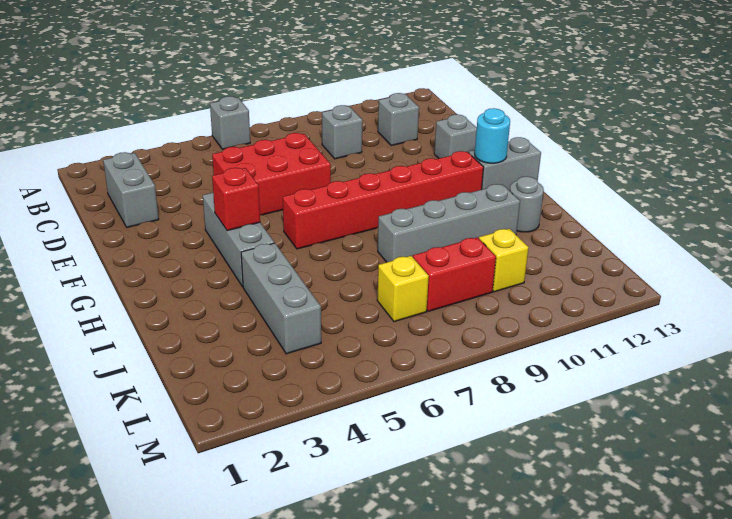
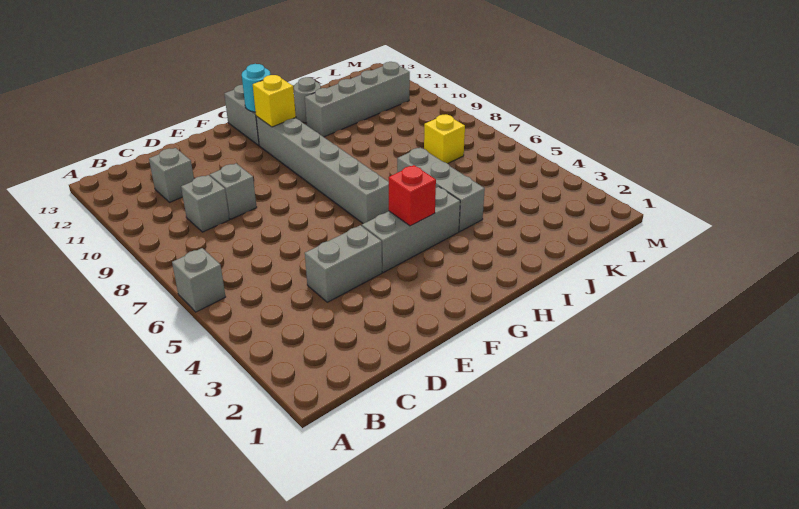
grey 1x2 brick [103,152,159,227] -> grey 1x2 brick moved to [305,225,382,302]
red 2x3 brick [212,133,331,215] -> none
grey 1x1 brick [434,114,477,158] -> grey 1x1 brick moved to [210,163,257,219]
red 1x6 brick [283,151,483,249] -> grey 1x6 brick [256,116,389,224]
grey 1x3 brick [241,243,321,354] -> grey 1x3 brick turned to [397,147,485,232]
grey 1x4 brick [378,184,520,262] -> grey 1x4 brick turned to [305,62,410,137]
red 1x2 brick [413,237,496,311] -> none
yellow 1x1 brick [479,229,529,292] -> yellow 1x1 brick moved to [253,75,296,127]

